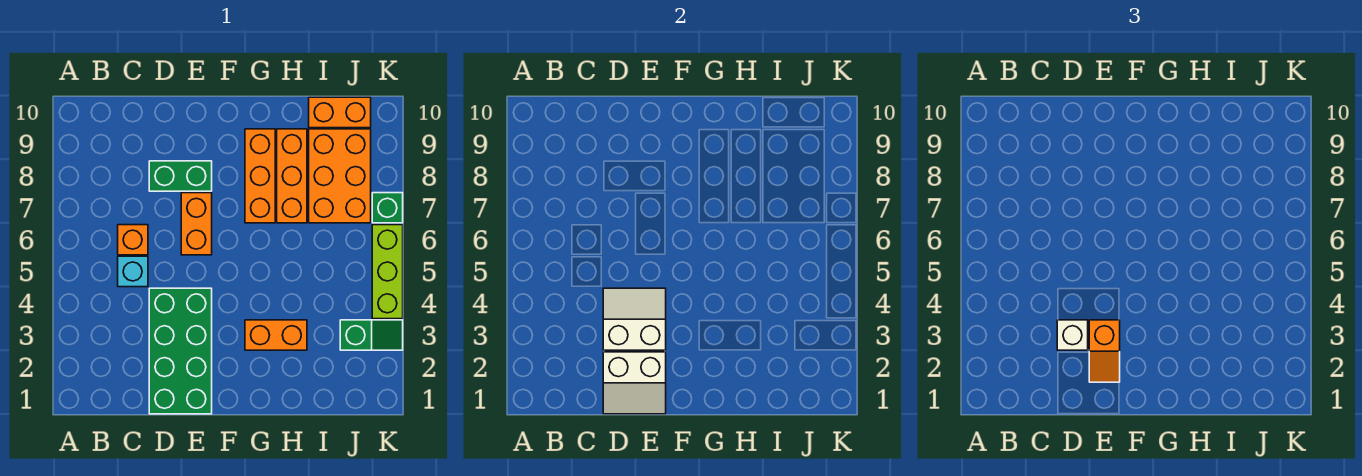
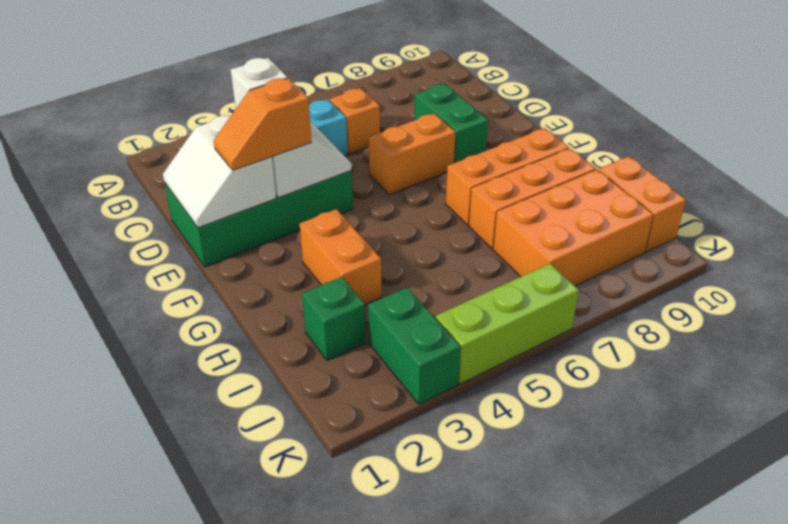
green 1x2 slope [340,320,403,350] -> green 1x2 brick [368,288,460,404]
green 1x1 brick [372,193,403,223] -> green 1x1 brick moved to [302,277,366,360]

